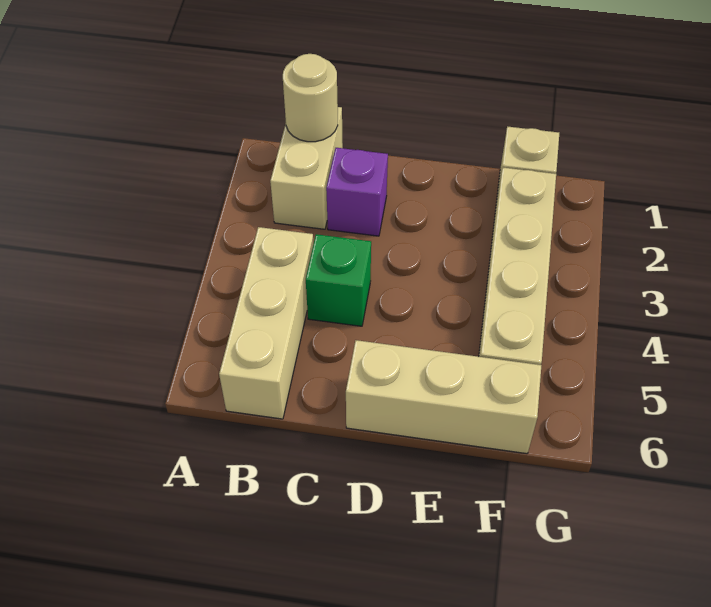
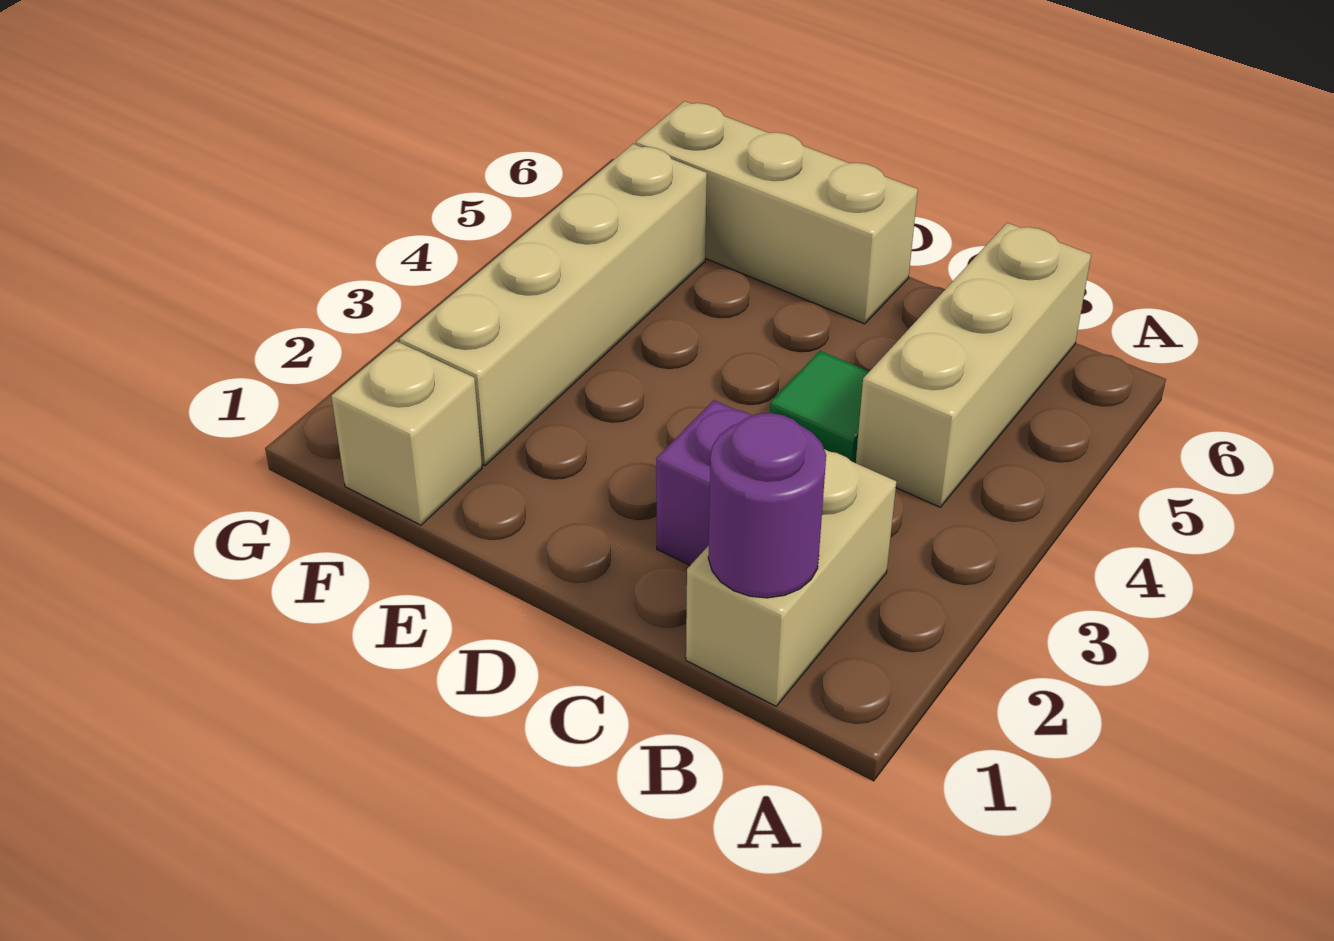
tan 1x1 round brick [283,54,338,142] -> purple 1x1 round brick [708,413,826,598]
green 1x1 brick [306,234,371,326] -> green 1x1 tile [770,351,869,463]

